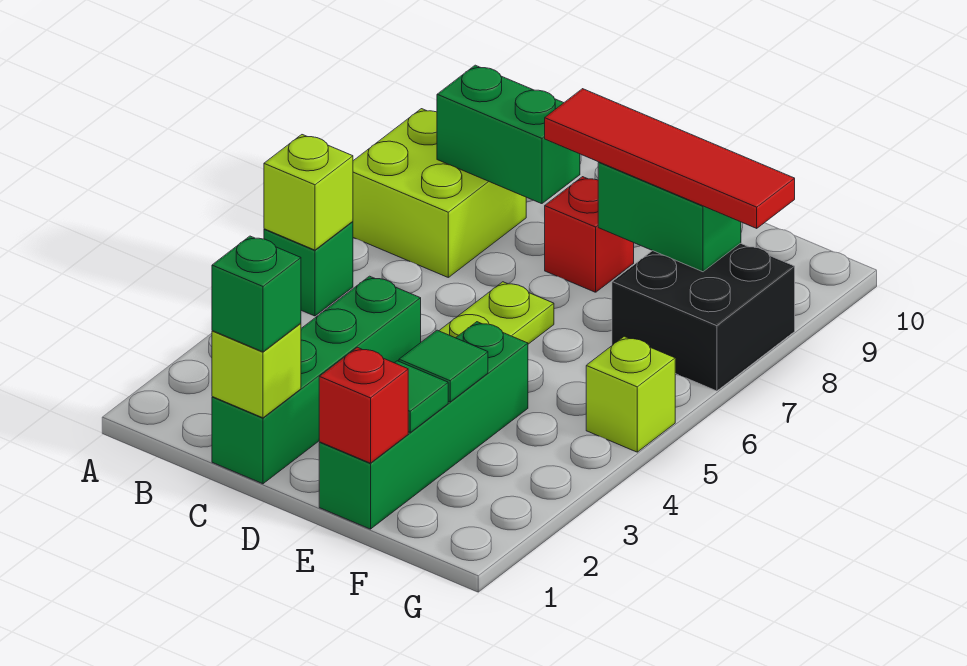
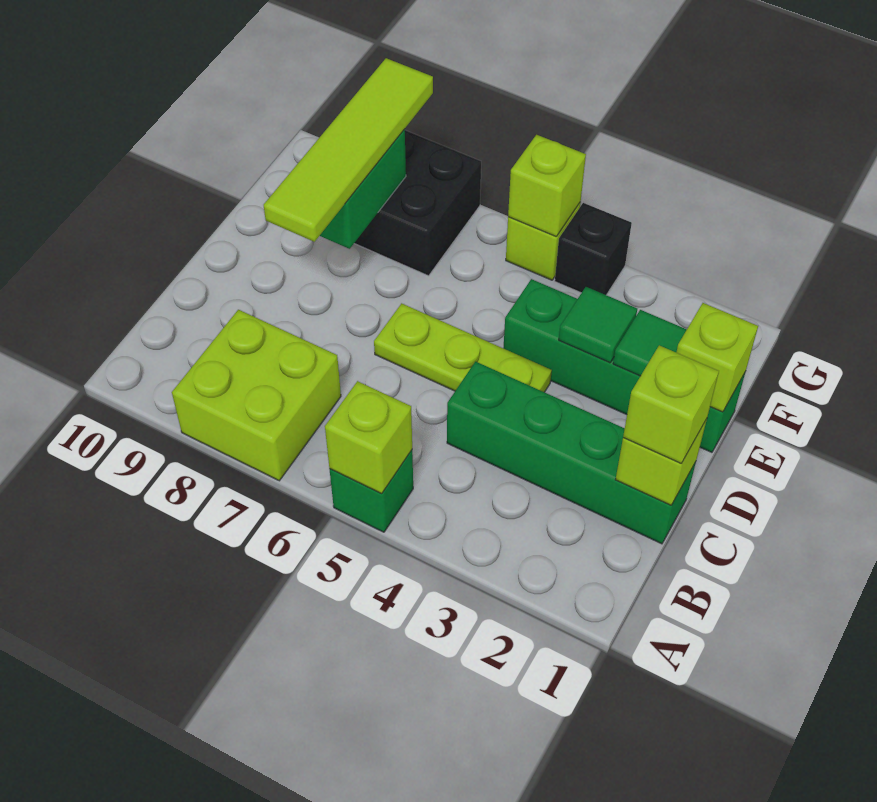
green 1x2 brick [437,65,580,204] -> none
green 1x1 brick [212,236,301,352] -> lime 1x1 brick [623,345,719,463]
red 1x1 brick [545,177,634,292] -> none
red 1x4 tile [545,89,795,228] -> lime 1x4 tile [264,58,433,242]
red 1x1 brick [319,347,408,463] -> lime 1x1 brick [676,303,758,412]
none -> black 1x1 brick [555,203,632,295]
none -> lime 1x1 brick [508,135,586,237]

